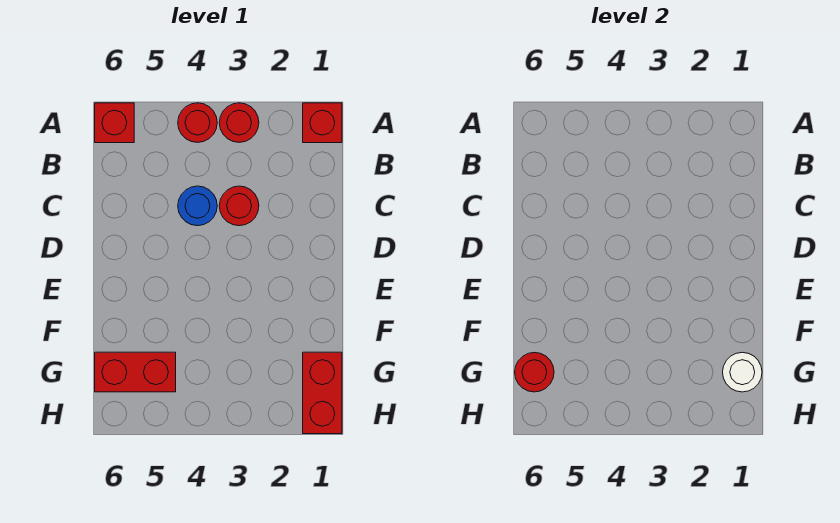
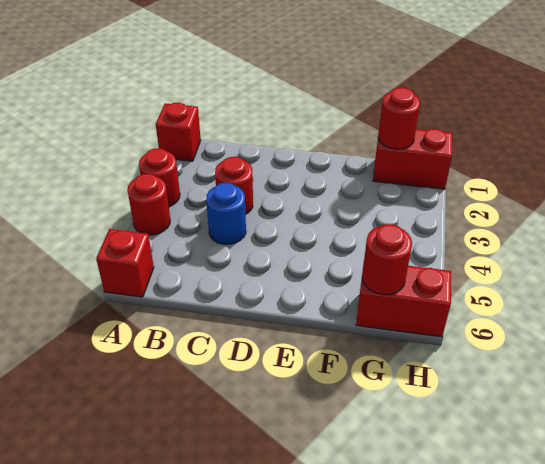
white 1x1 round brick [723,352,762,392] -> red 1x1 round brick [378,88,420,149]
red 1x2 brick [95,352,176,392] -> red 1x2 brick turned to [356,264,451,337]

